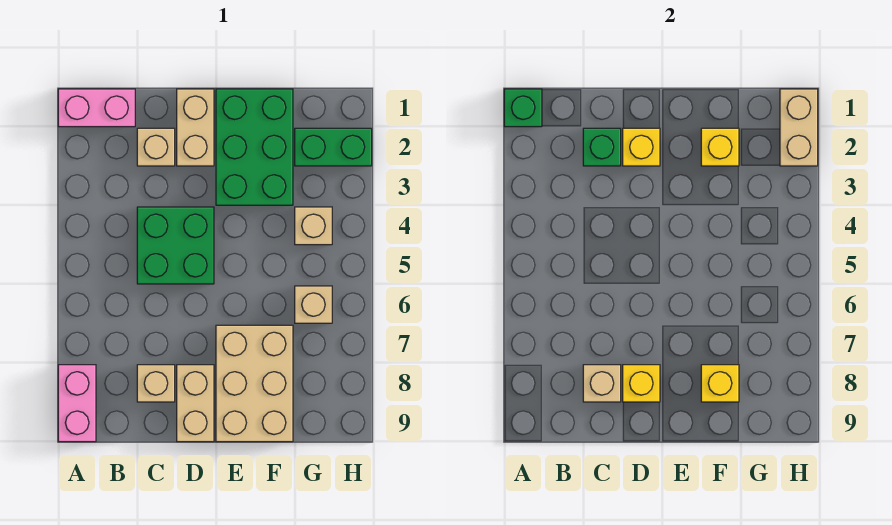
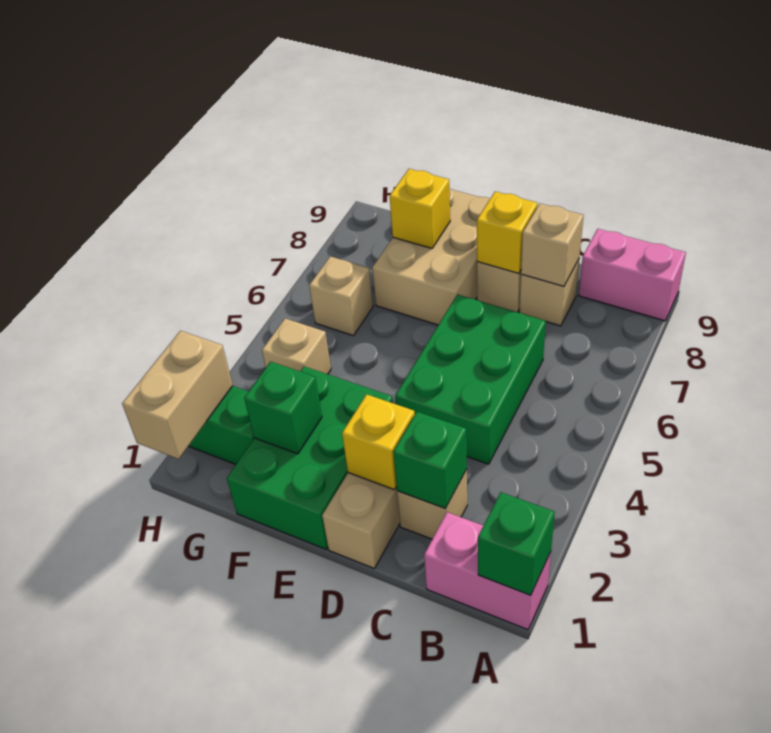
pink 1x2 brick [58,365,96,442] -> pink 1x2 brick turned to [579,229,686,321]
green 2x2 brick [137,207,214,284] -> green 2x3 brick [396,294,546,464]
yellow 1x1 brick [701,128,739,166] -> green 1x1 brick [244,362,322,454]

